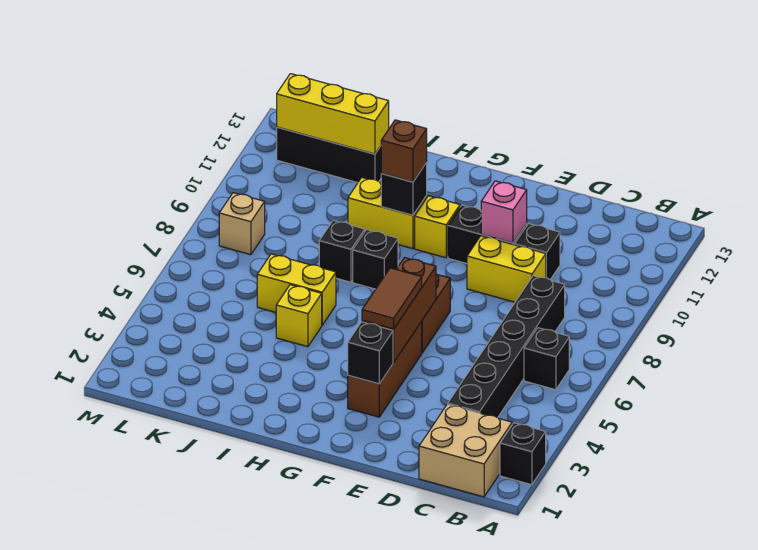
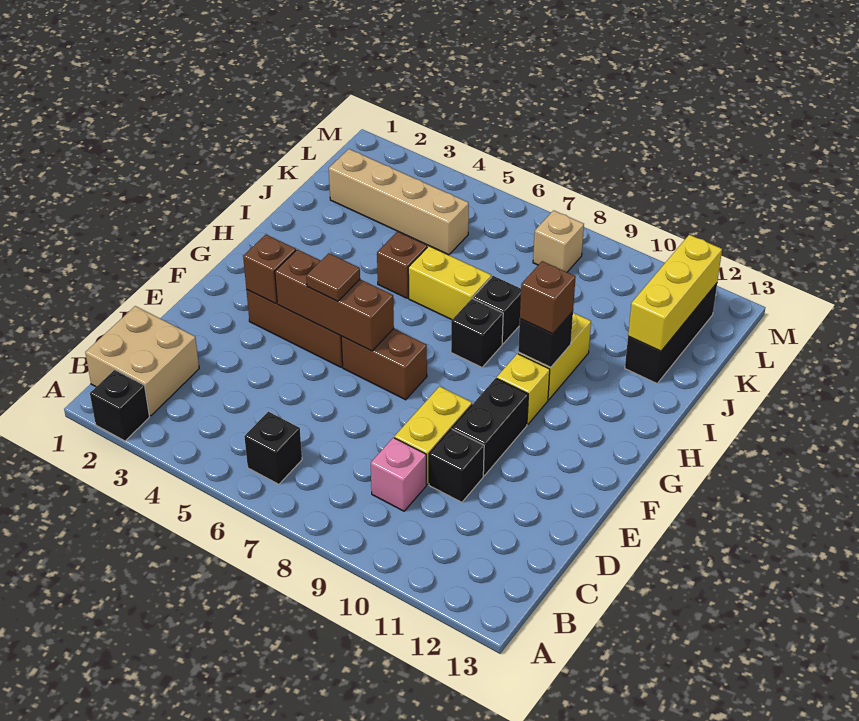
black 1x6 brick [448,276,565,418] -> none
pink 1x1 brick [481,181,527,243] -> pink 1x1 brick moved to [371,438,426,511]
black 1x1 brick [348,322,393,384] -> brown 1x1 brick [243,235,296,304]
brown 1x2 tile [362,268,422,329] -> brown 1x1 tile [306,253,360,301]
yellow 1x1 brick [276,285,322,347] -> brown 1x1 brick [377,232,427,298]
yellow 1x2 brick [257,254,336,325] -> yellow 1x2 brick turned to [408,246,491,320]
none -> tan 1x4 brick [329,149,469,255]

